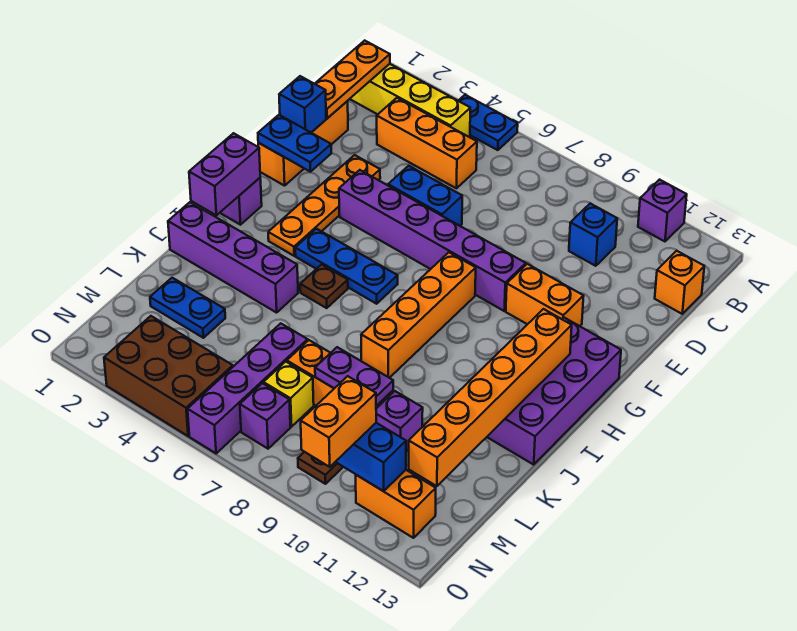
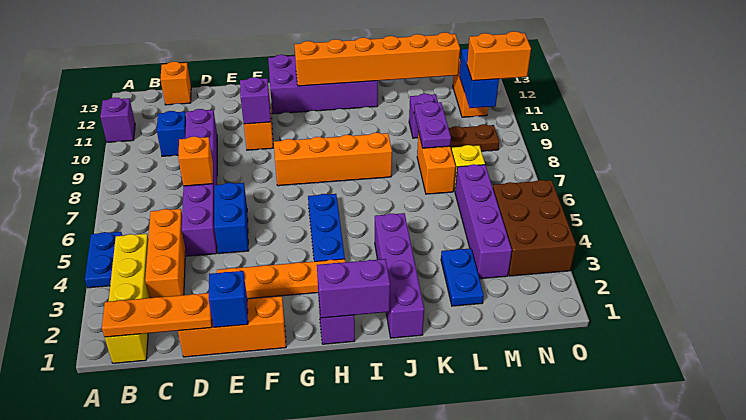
none -> orange 1x1 brick [178,136,213,186]
blue 1x2 plate [258,115,331,172] -> none
purple 1x6 brick [339,170,526,311] -> purple 1x6 brick moved to [182,109,217,256]
brown 1x1 plate [300,265,348,308] -> none
purple 1x4 brick [188,323,308,453] -> purple 1x4 brick turned to [455,164,512,279]
purple 1x1 brick [240,383,290,449] -> purple 1x1 brick moved to [240,77,271,124]

